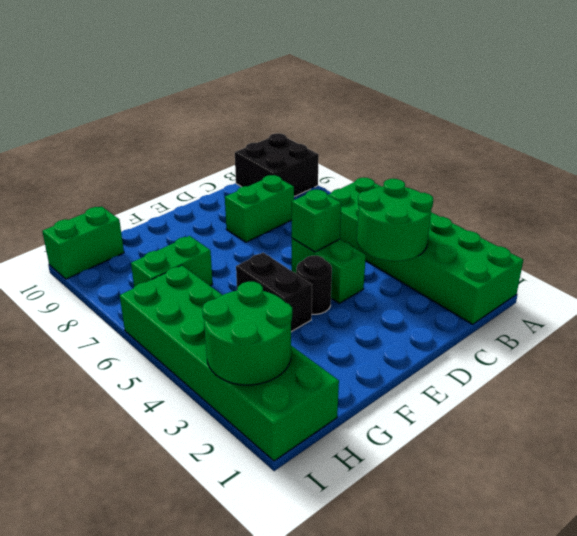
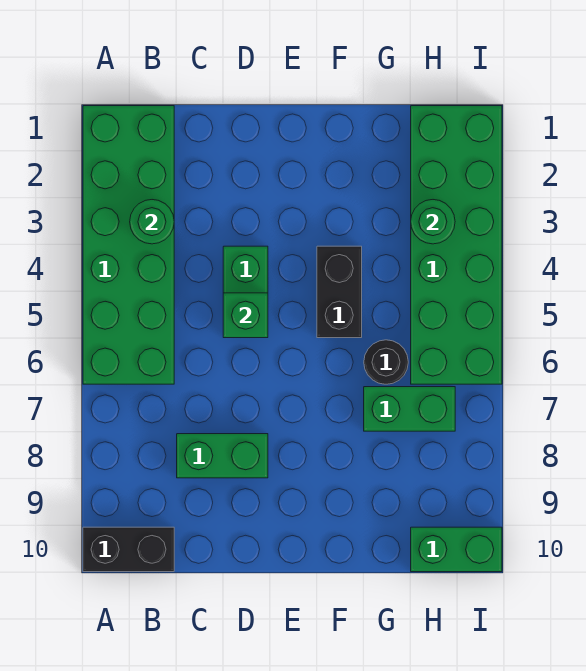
black 2x2 brick [235,133,319,197] -> black 1x2 brick [83,527,174,572]
green 2x2 round brick [357,179,433,261] -> green 1x1 round brick [130,200,174,244]
black 1x1 round brick [296,256,332,314] -> black 1x1 round brick moved to [364,340,408,384]
green 2x2 round brick [202,282,292,385] -> green 1x1 round brick [411,200,455,244]

